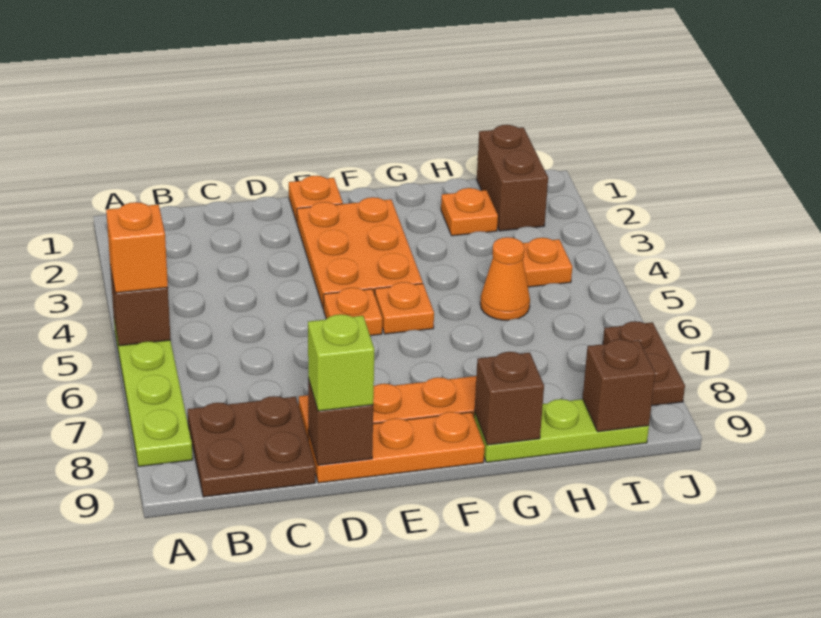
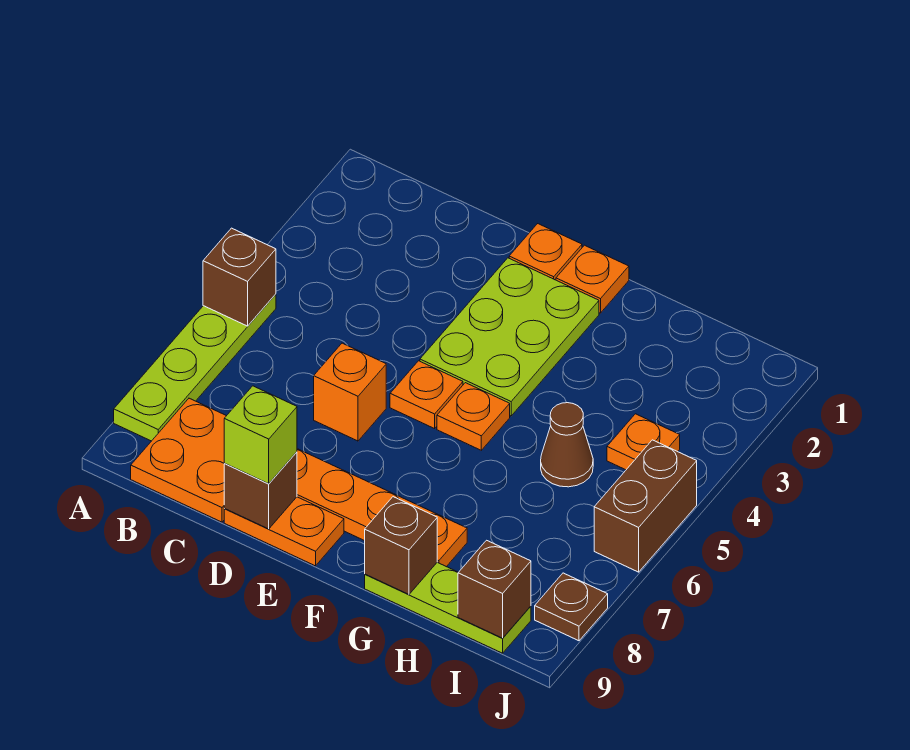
orange 1x1 brick [106,202,168,293] -> orange 1x1 brick moved to [314,343,386,441]
brown 2x2 plate [188,396,315,497] -> orange 2x2 plate [131,398,226,522]
orange 1x3 plate [308,412,485,483] -> orange 1x2 plate [224,497,344,566]
orange 2x3 plate [297,197,423,309] -> lime 2x3 plate [420,258,599,416]
orange 1x1 plate [441,188,498,236] -> orange 1x1 plate moved to [556,245,629,313]
orange 1x1 cone [480,237,530,320] -> brown 1x1 cone [541,403,593,487]
brown 1x2 brick [477,125,548,231] -> brown 1x2 brick moved to [594,440,697,572]
brown 1x2 plate [603,321,685,406] -> brown 1x1 plate [535,573,608,641]

